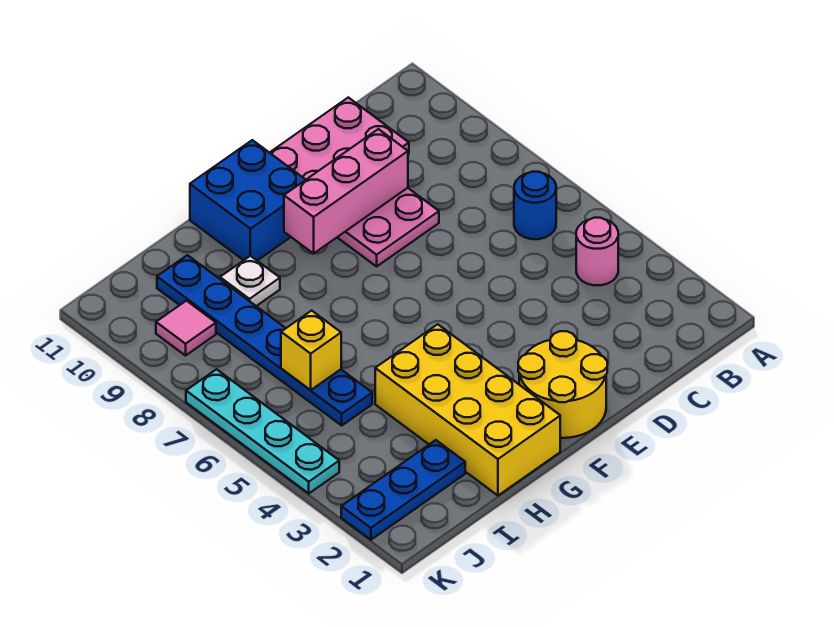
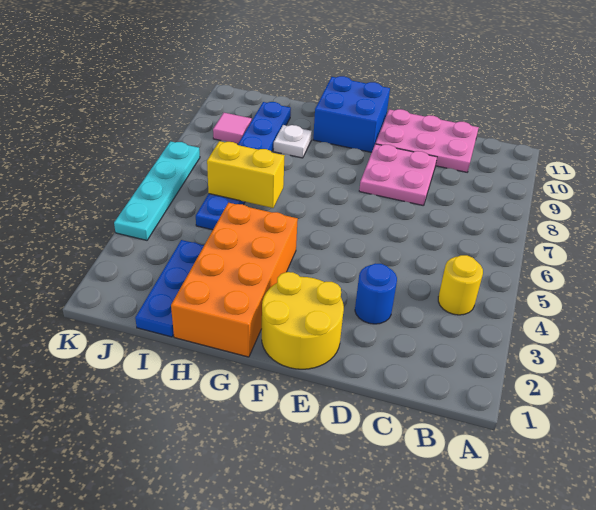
pink 1x1 round brick [576,218,618,285] -> yellow 1x1 round brick [438,255,483,315]
blue 1x1 round brick [514,172,556,239] -> blue 1x1 round brick moved to [355,263,397,324]
pink 1x3 brick [284,129,408,254] -> none
yellow 2x4 brick [375,324,560,495] -> orange 2x4 brick [171,203,298,357]
blue 1x3 plate [341,440,465,540] -> blue 1x3 plate turned to [135,240,204,337]
yellow 1x1 brick [281,311,341,390] -> yellow 1x2 brick [207,141,285,208]

